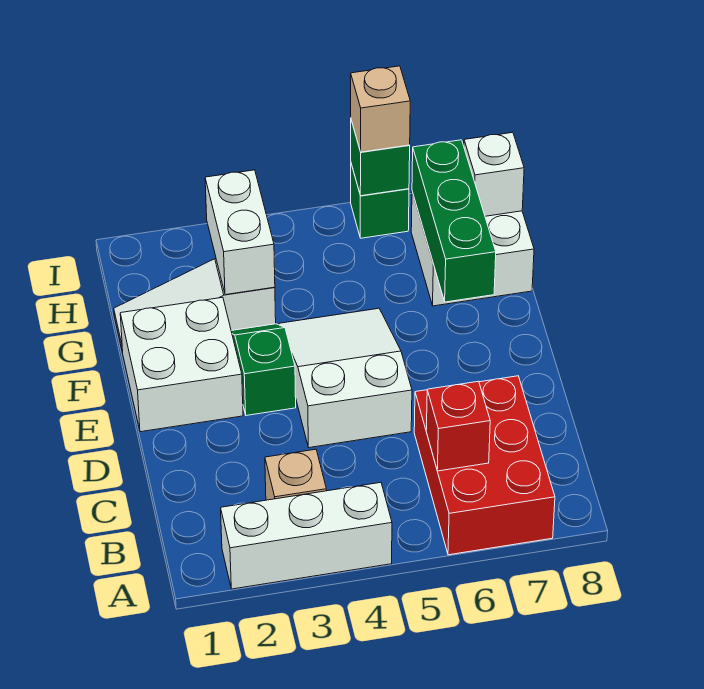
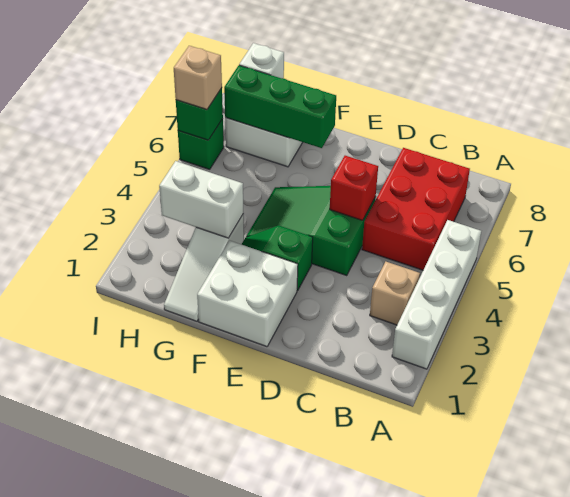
white 1x3 brick [221,483,392,589] -> white 1x4 brick [392,220,481,369]
red 2x3 brick [414,376,555,555] -> red 2x3 brick turned to [362,148,470,270]
red 1x1 brick [426,381,490,471] -> red 1x1 brick moved to [330,156,378,220]
white 2x3 slope [279,308,412,448] -> green 2x3 slope [246,186,376,275]

